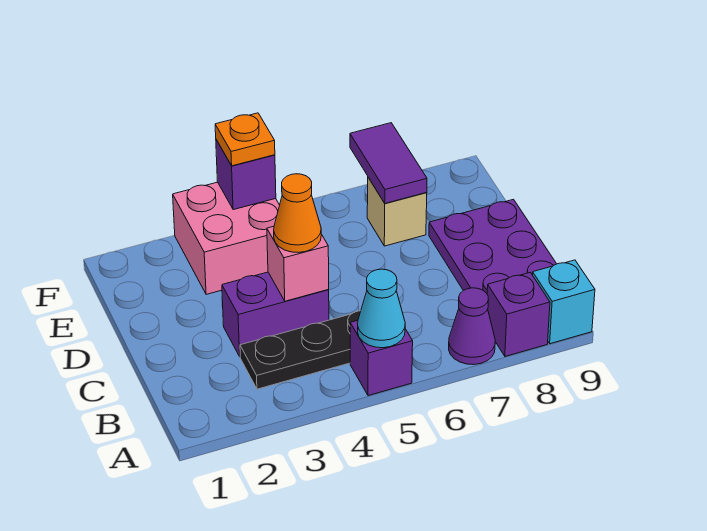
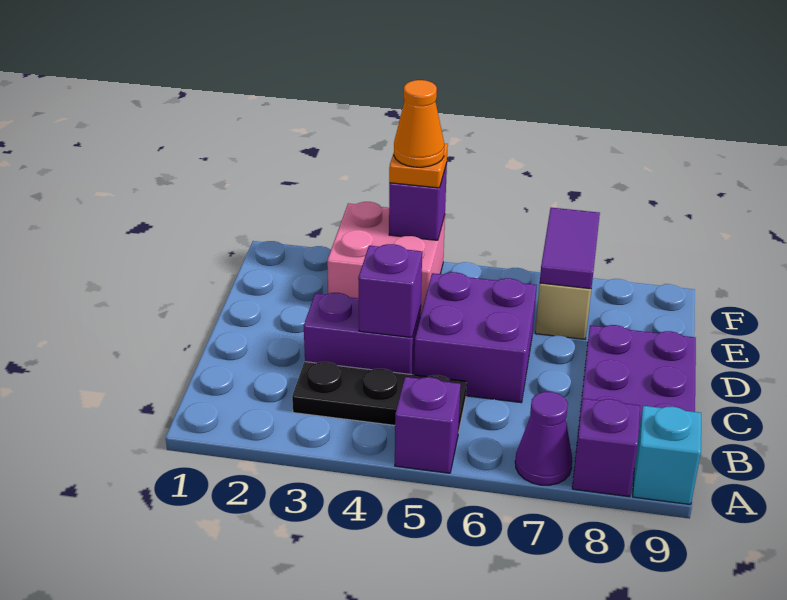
cyan 1x1 cone [358,269,405,348] -> none
pink 1x1 brick [267,226,329,301] -> purple 1x1 brick [358,244,422,337]
orange 1x1 cone [274,174,321,253] -> orange 1x1 cone moved to [394,80,444,167]
none -> purple 2x2 brick [414,272,537,403]

